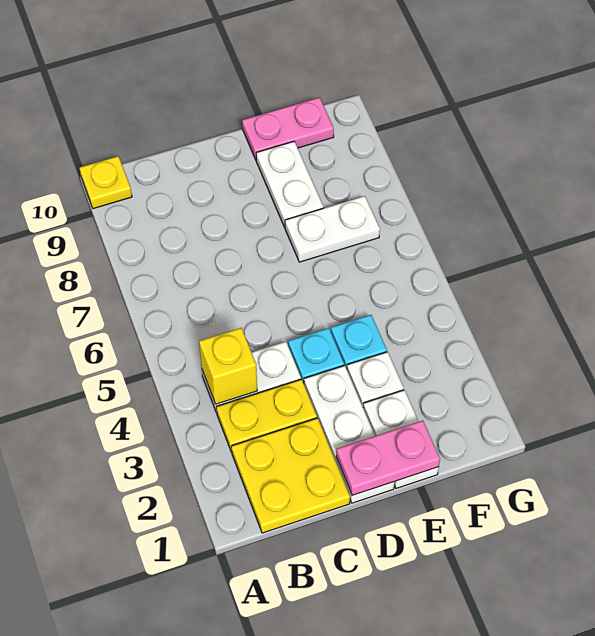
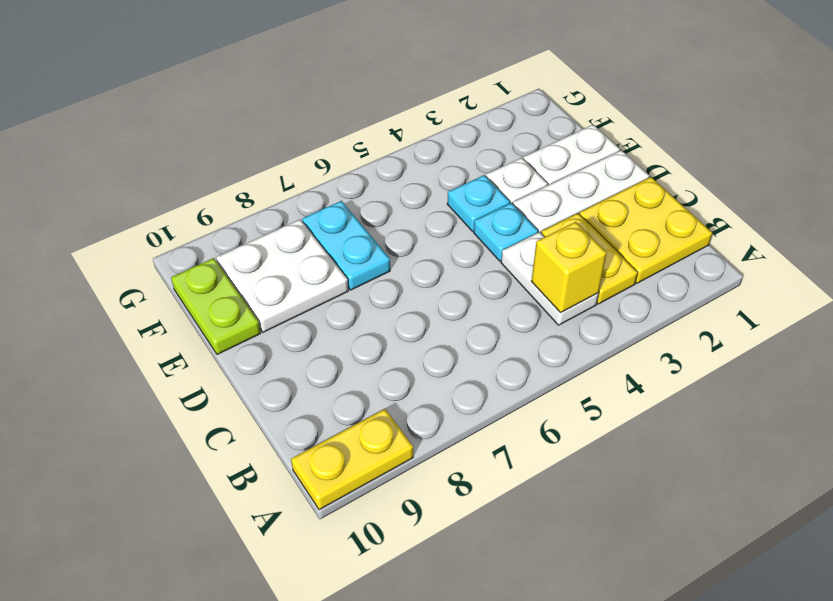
yellow 1x1 plate [80,156,132,209] -> yellow 1x2 plate [291,409,413,510]
pink 1x2 plate [336,421,440,495] -> none
white 1x2 plate [285,196,380,262] -> cyan 1x2 plate [302,201,390,290]
white 1x2 plate [256,142,323,227] -> white 2x2 plate [216,220,348,332]
pink 1x2 plate [242,97,334,159] -> lime 1x2 plate [171,258,261,355]

